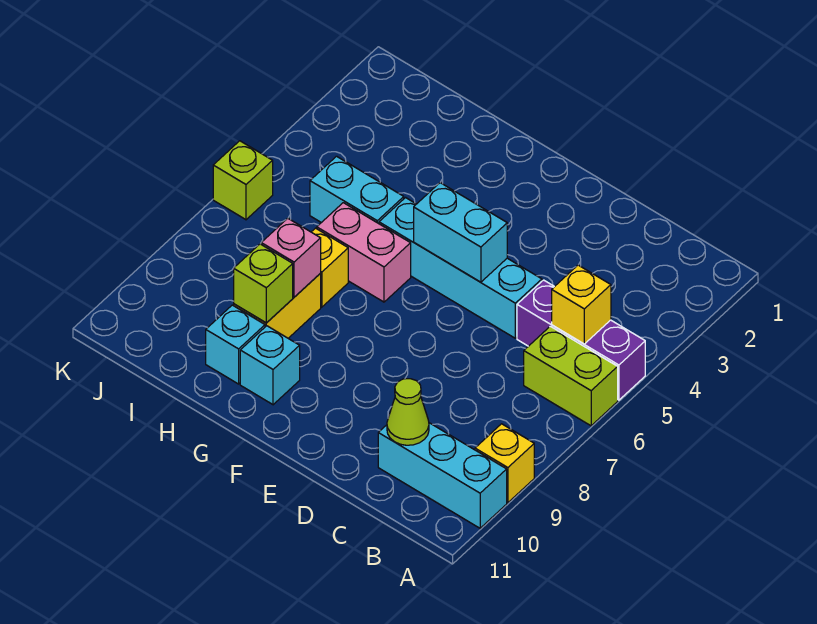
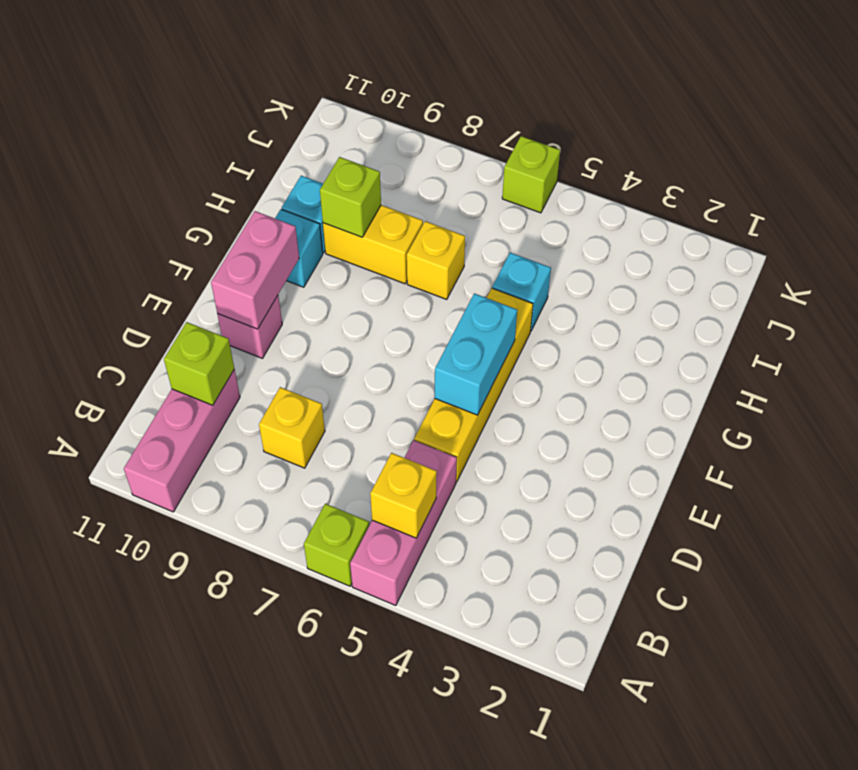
purple 1x3 brick [517,280,645,400] -> pink 1x3 brick [350,440,457,606]
lime 1x2 brick [524,326,618,426] -> lime 1x1 brick [304,504,369,586]
yellow 1x1 brick [475,424,534,503] -> yellow 1x1 brick moved to [259,387,325,468]
cyan 1x3 brick [378,423,507,528] -> pink 1x3 brick [124,369,240,512]
lime 1x1 cone [387,379,429,445] -> lime 1x1 brick [164,322,234,405]
cyan 1x4 brick [379,198,542,338] -> yellow 1x4 brick [414,288,533,482]
pink 1x2 brick [317,203,411,302] -> pink 1x2 brick moved to [211,211,299,329]
cyan 1x2 brick [310,156,404,224] -> cyan 1x1 brick [492,253,551,330]
pink 1x1 brick [261,218,321,297] -> pink 1x1 brick moved to [217,296,282,358]

